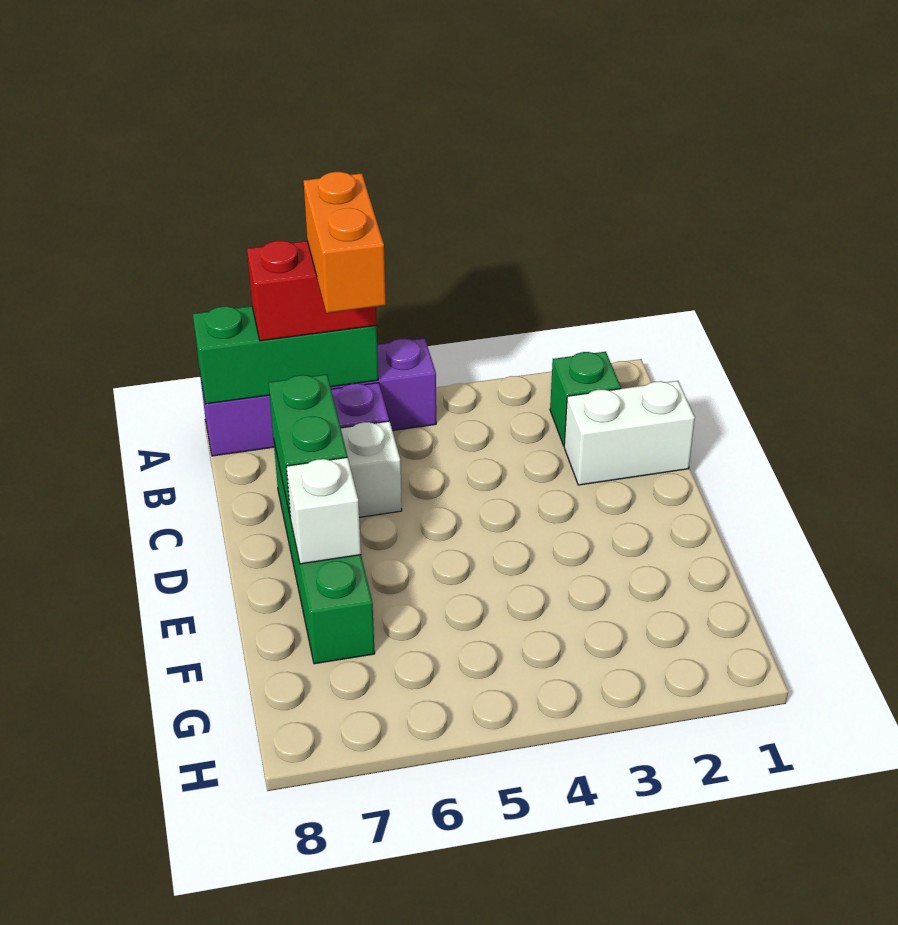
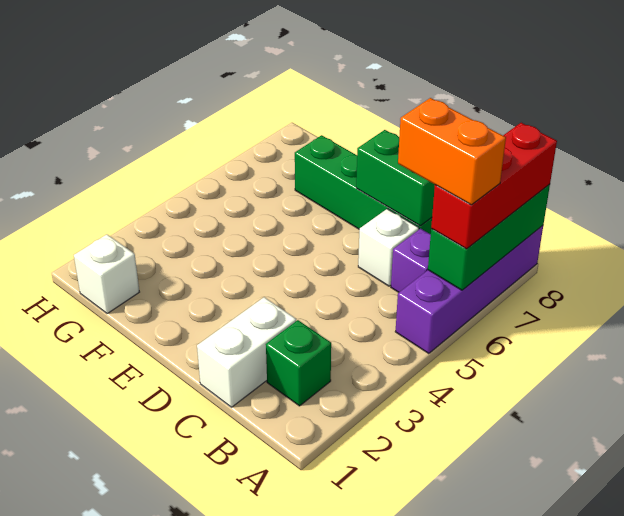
red 1x2 brick [247,241,377,341] -> red 1x3 brick [431,123,557,249]
white 1x1 brick [286,457,361,564] -> white 1x1 brick moved to [74,234,139,314]

